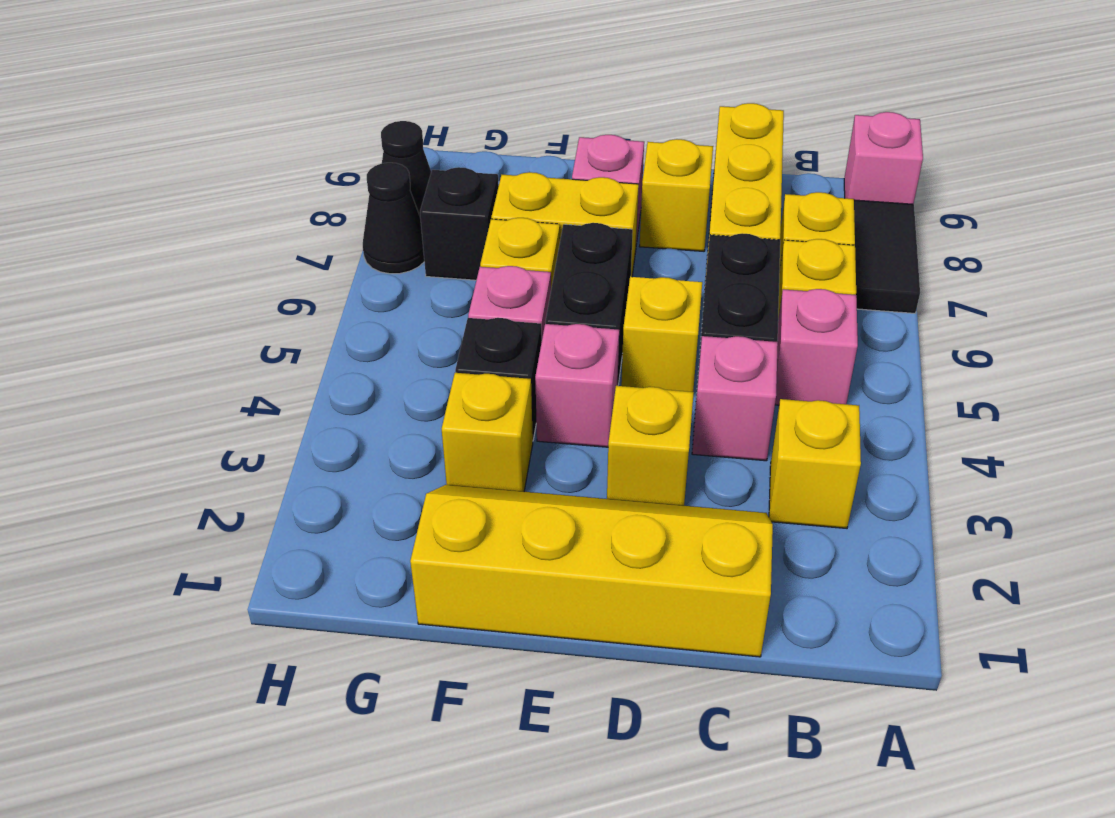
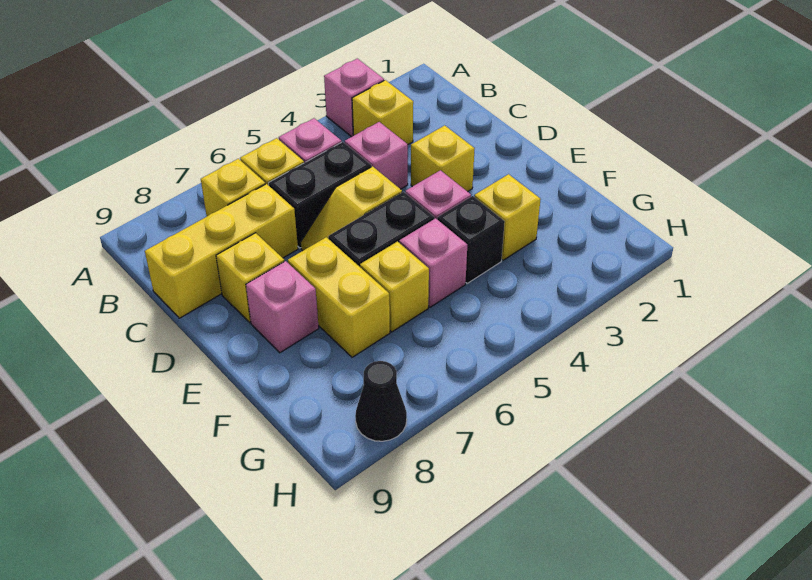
black 1x2 tile [854,200,920,313] -> none
pink 1x1 brick [844,112,923,204] -> pink 1x1 brick moved to [324,59,384,137]
yellow 2x4 slope [410,485,773,657] -> none
black 1x1 brick [420,167,499,280] -> none
black 1x1 cone [363,163,424,274] -> none

